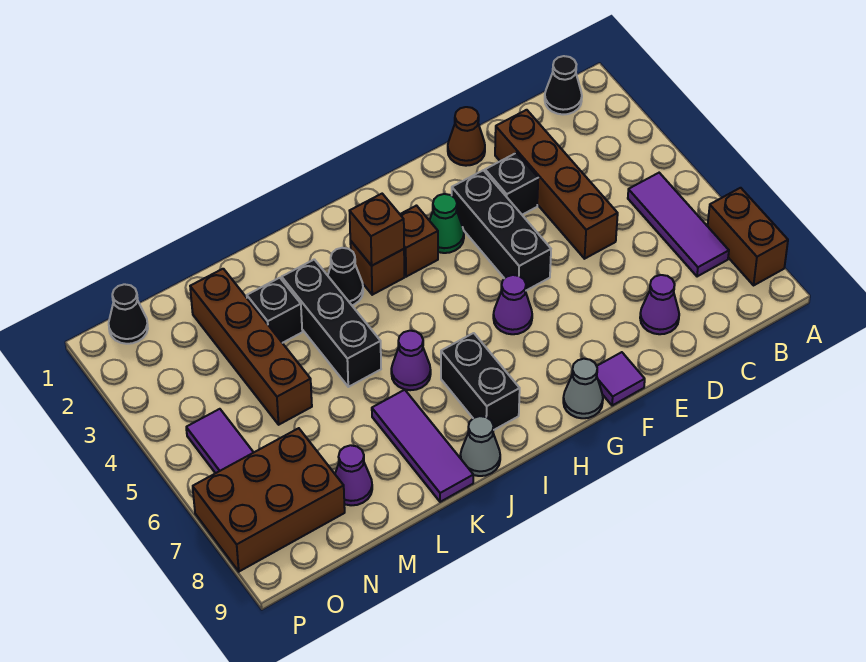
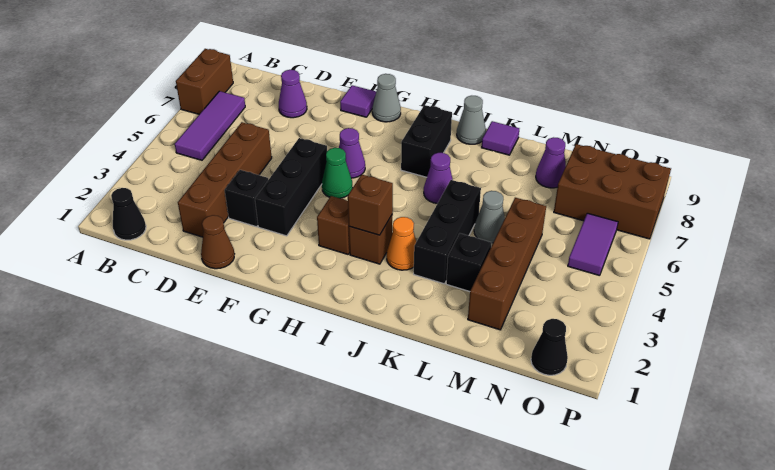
green 1x1 cone [429,194,464,253] -> green 1x1 cone moved to [322,148,353,198]
black 1x1 cone [328,248,363,305] -> orange 1x1 cone [387,217,416,270]
purple 1x3 tile [372,390,473,502] -> purple 1x1 tile [482,121,519,155]
none -> grey 1x1 cone [474,191,505,243]

